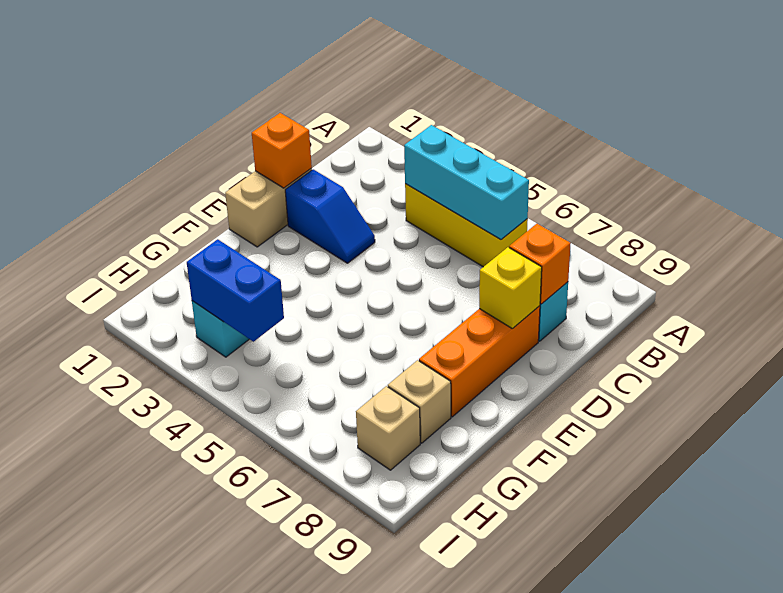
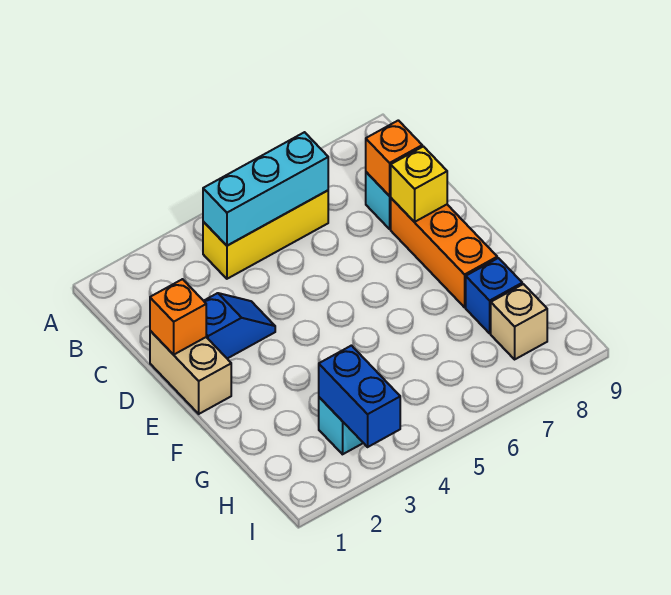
tan 1x1 brick [388,360,451,443] -> blue 1x1 brick [466,258,522,333]
blue 1x2 brick [187,239,284,342] -> blue 1x2 brick turned to [319,346,400,447]

